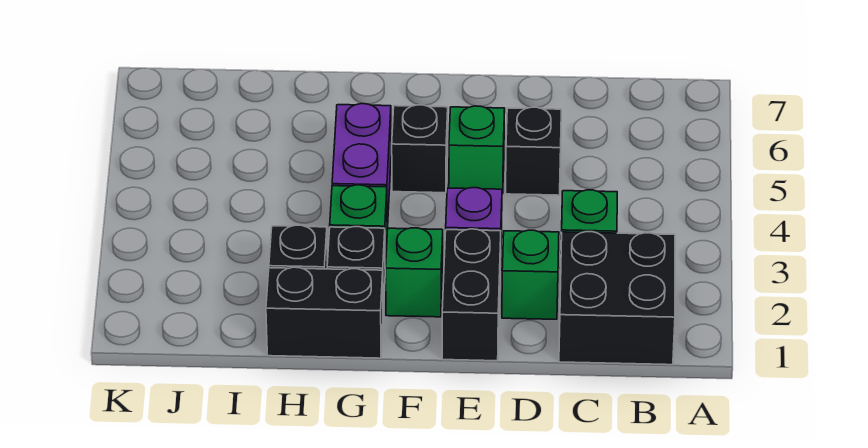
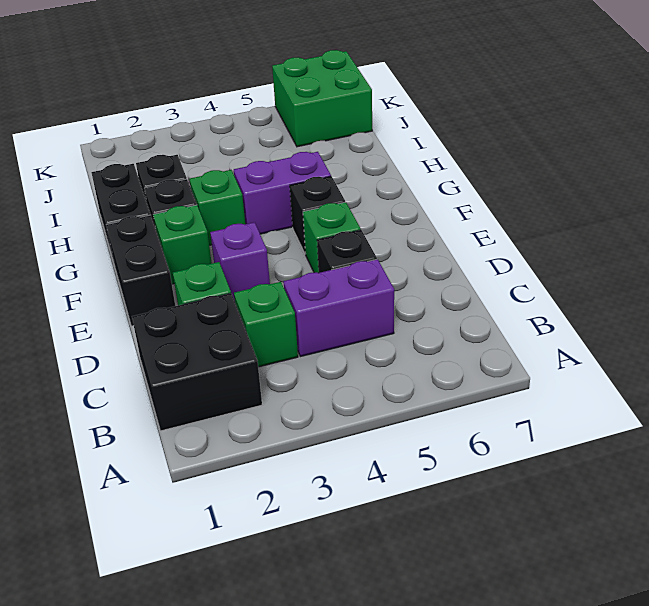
none -> purple 1x2 brick [283,259,394,357]
black 1x2 brick [442,229,501,361] -> black 1x2 brick turned to [106,215,175,326]
none -> green 2x2 brick [272,50,372,147]

